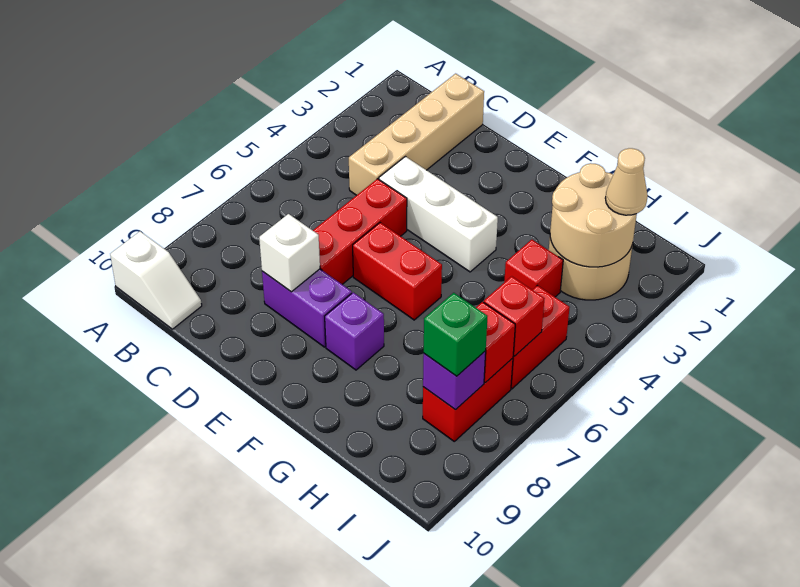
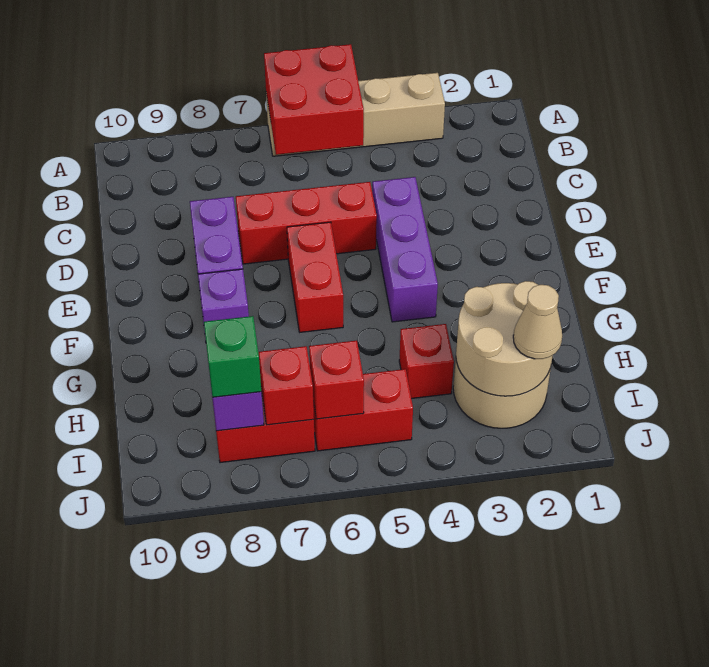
none -> red 2x2 brick [264,44,364,155]
white 1x2 slope [110,231,202,329] -> none
tan 1x4 brick [349,74,484,195] -> tan 1x4 brick moved to [266,73,445,156]
white 1x3 brick [379,157,498,272] -> purple 1x3 brick [372,177,438,322]
white 1x1 brick [259,214,320,292] -> none

